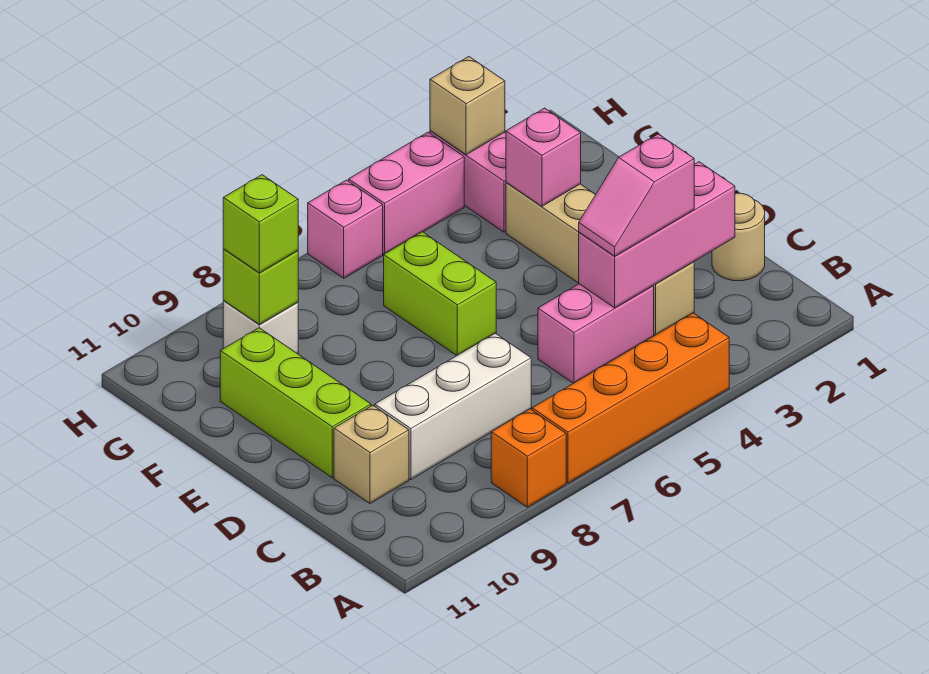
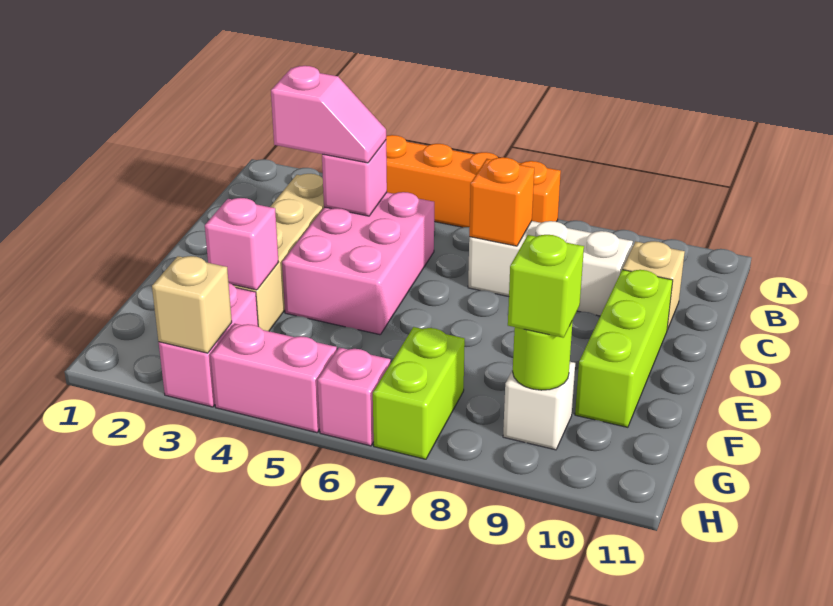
orange 1x1 brick [491,409,566,507] -> orange 1x1 brick moved to [469,157,534,246]
tan 1x1 round brick [712,193,765,281] -> none
pink 1x3 brick [579,162,735,308] -> pink 1x1 brick [322,140,387,216]
pink 1x2 brick [538,284,654,383] -> pink 2x3 brick [282,192,434,335]
lime 1x2 brick [384,232,496,355] -> lime 1x2 brick moved to [373,327,465,459]
lime 1x1 brick [223,249,298,324] -> lime 1x1 round brick [513,320,573,390]

